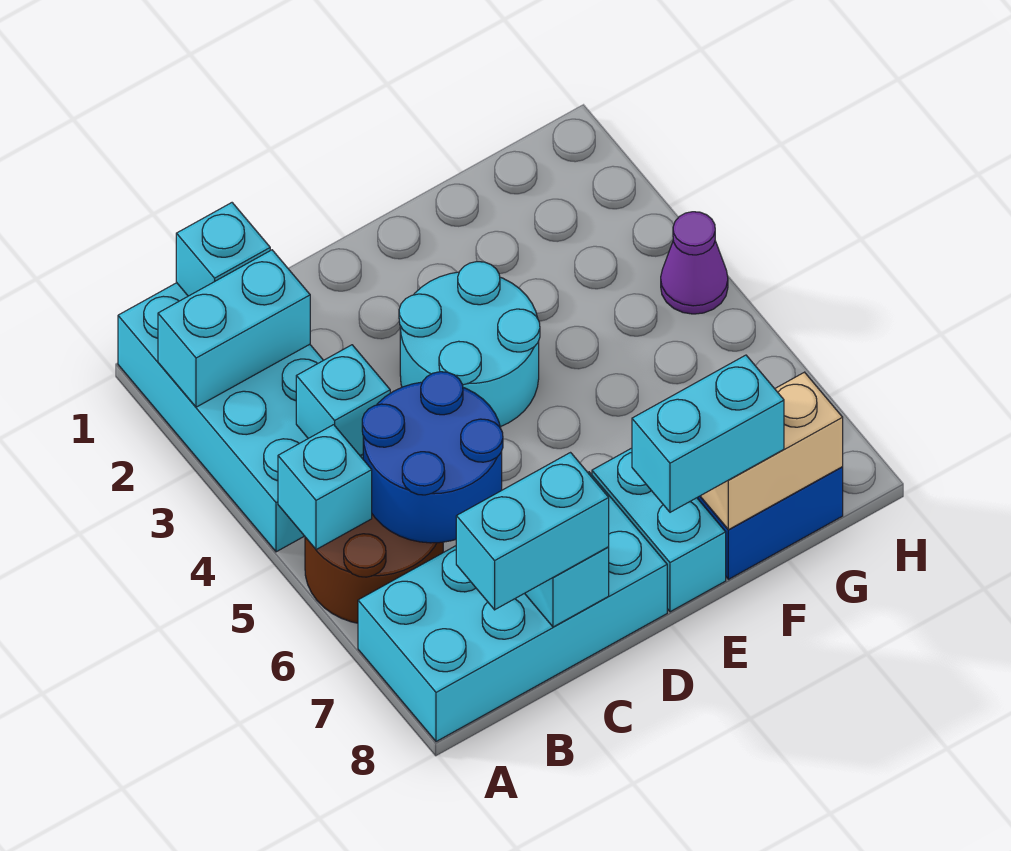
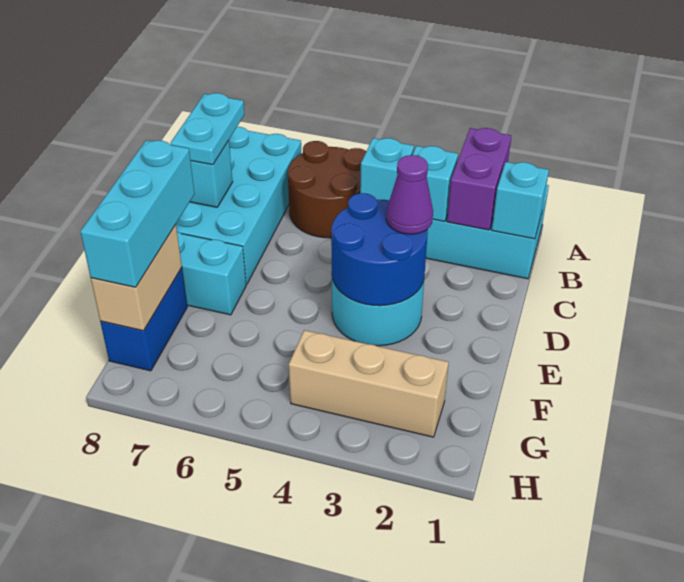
cyan 1x2 brick [158,250,310,407] -> purple 1x2 brick [447,128,511,230]
cyan 1x1 brick [278,425,372,550] -> cyan 1x1 brick moved to [413,146,458,221]
blue 2x2 round brick [362,372,503,543] -> blue 2x2 round brick moved to [331,193,428,306]
cyan 1x2 brick [456,453,609,610] -> cyan 1x2 plate [171,93,244,165]
cyan 1x2 brick [632,355,784,512] -> cyan 1x3 brick [80,140,194,287]
none -> tan 1x3 brick [289,330,449,437]
purple 1x1 cone [661,212,728,314] -> purple 1x1 cone moved to [386,155,433,234]

